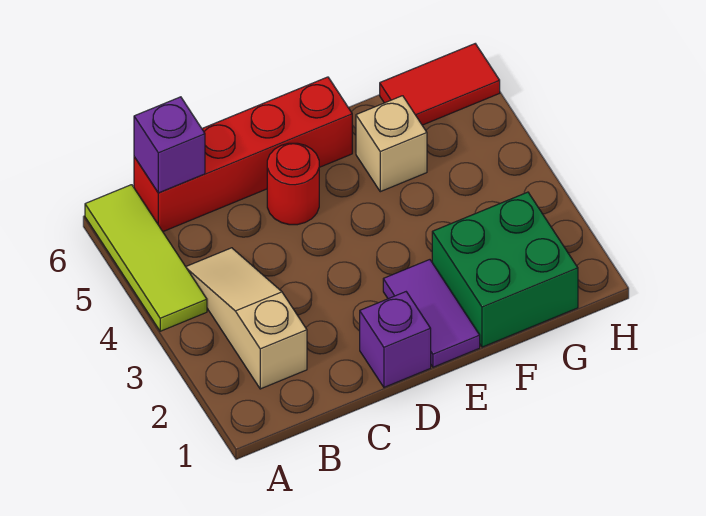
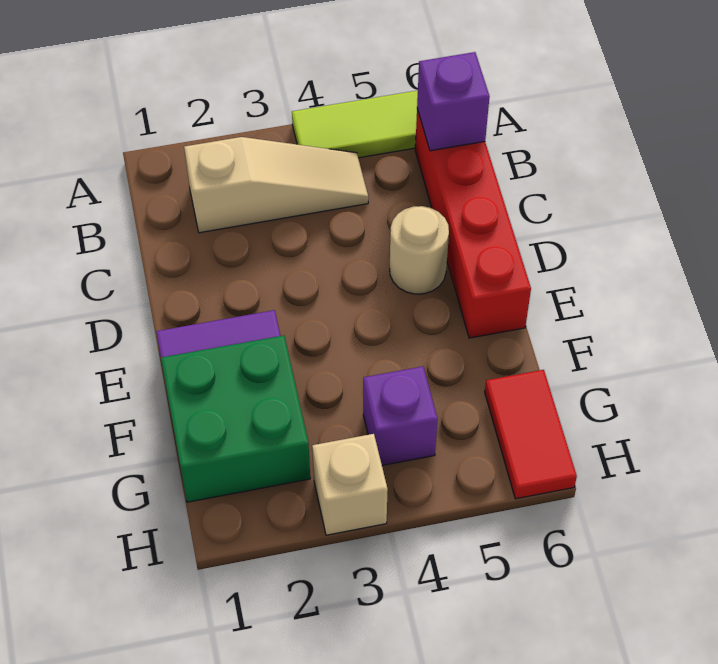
purple 1x1 brick [360,292,431,387] -> purple 1x1 brick moved to [363,366,438,465]
red 1x1 round brick [267,143,319,225] -> tan 1x1 round brick [390,206,449,294]
tan 1x1 brick [356,96,427,192] -> tan 1x1 brick moved to [312,434,388,535]

